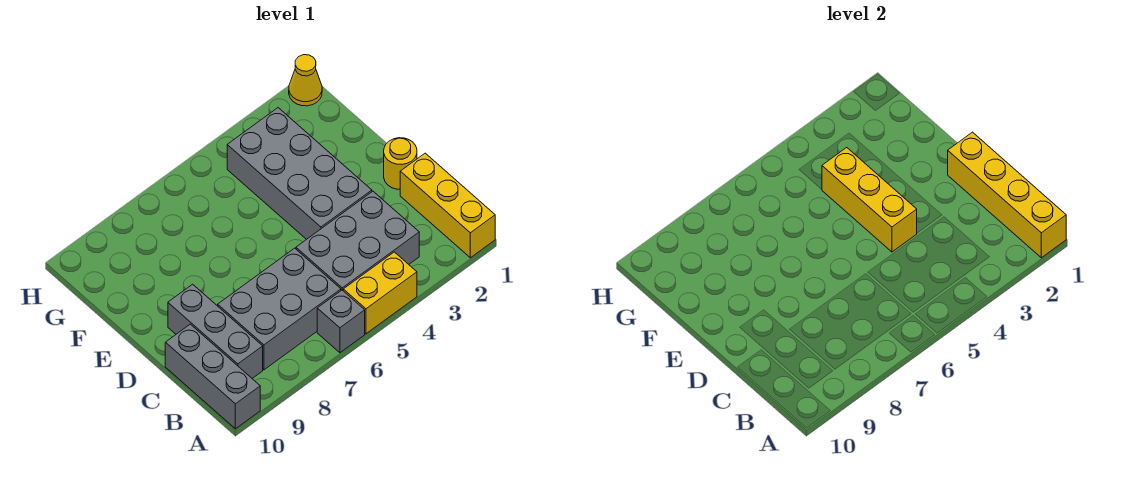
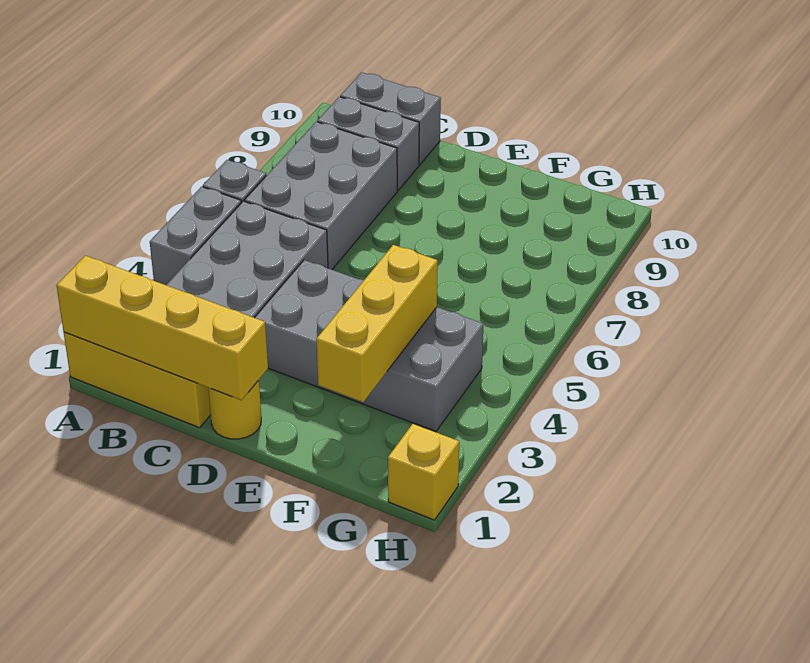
yellow 1x2 brick [343,252,417,334] -> grey 1x2 brick [150,187,241,285]
grey 1x3 brick [165,324,260,429] -> grey 1x2 brick [340,72,441,165]
grey 1x3 brick [168,284,263,378] -> grey 1x2 brick [317,97,419,191]
yellow 1x3 brick [822,148,917,252] -> yellow 1x3 brick turned to [316,245,438,402]
yellow 1x1 cone [289,55,322,106] -> yellow 1x1 brick [388,424,459,520]

